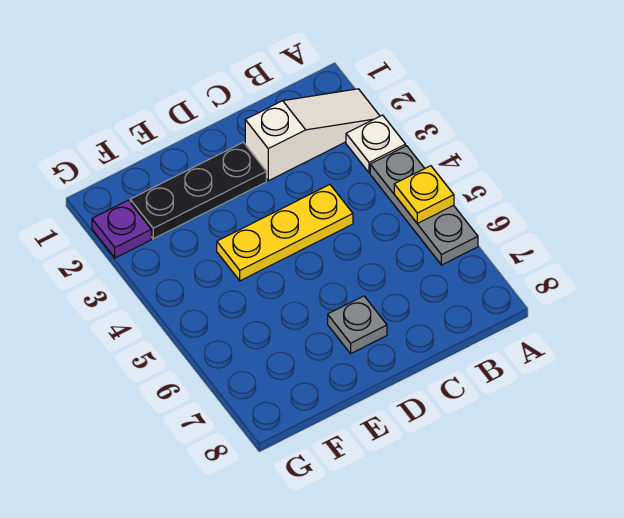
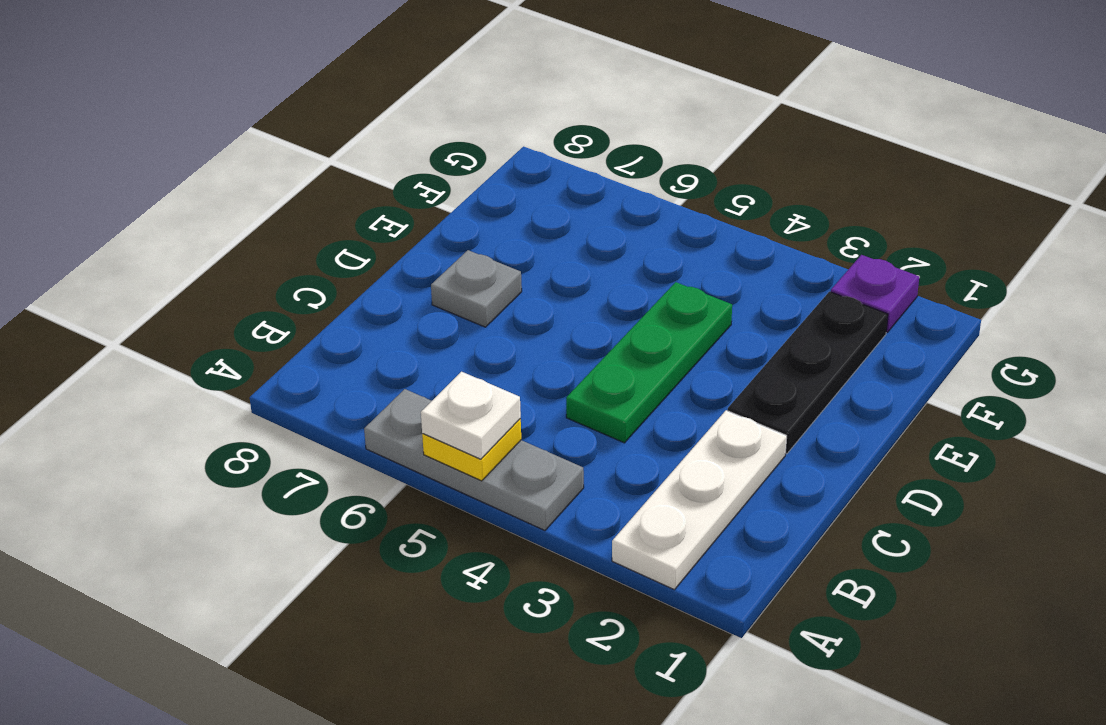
white 1x3 slope [245,89,380,181] -> white 1x3 plate [612,410,787,590]
white 1x1 plate [346,115,406,173] -> white 1x1 plate moved to [421,372,521,459]
yellow 1x3 plate [217,185,353,281] -> green 1x3 plate [566,282,732,443]

